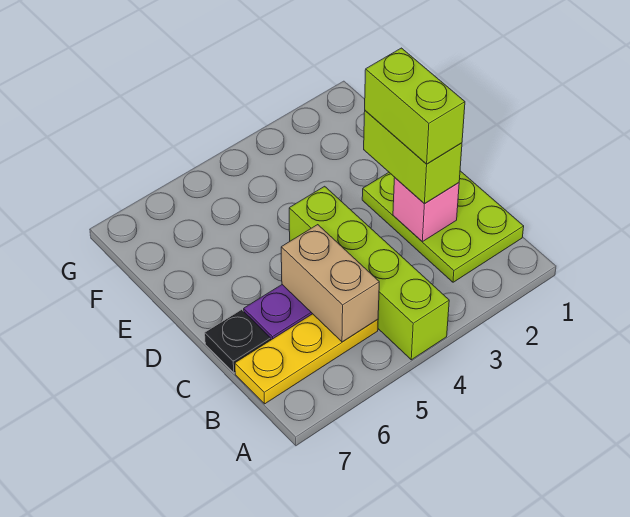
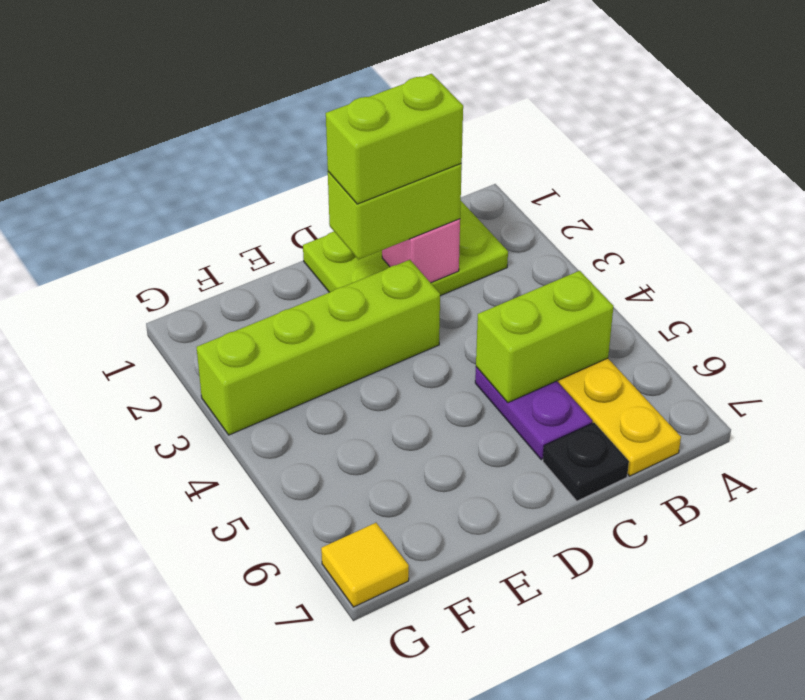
lime 1x4 brick [289,186,449,360] -> lime 1x4 brick moved to [197,260,440,435]
tan 1x2 brick [281,225,379,342] -> lime 1x2 brick [476,271,613,403]
none -> yellow 1x1 tile [321,523,409,607]

